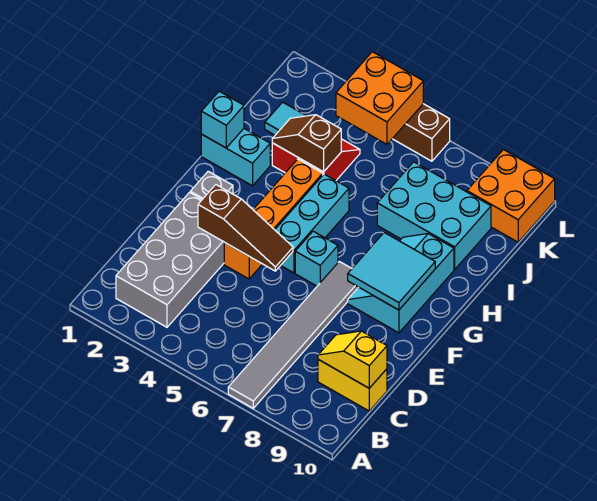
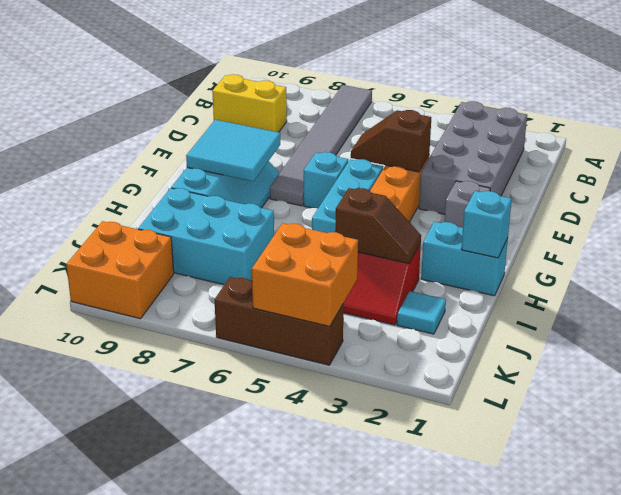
yellow 1x2 slope [318,331,387,388] -> none
brown 1x3 slope [198,185,293,271] -> brown 1x2 slope [351,110,431,172]

